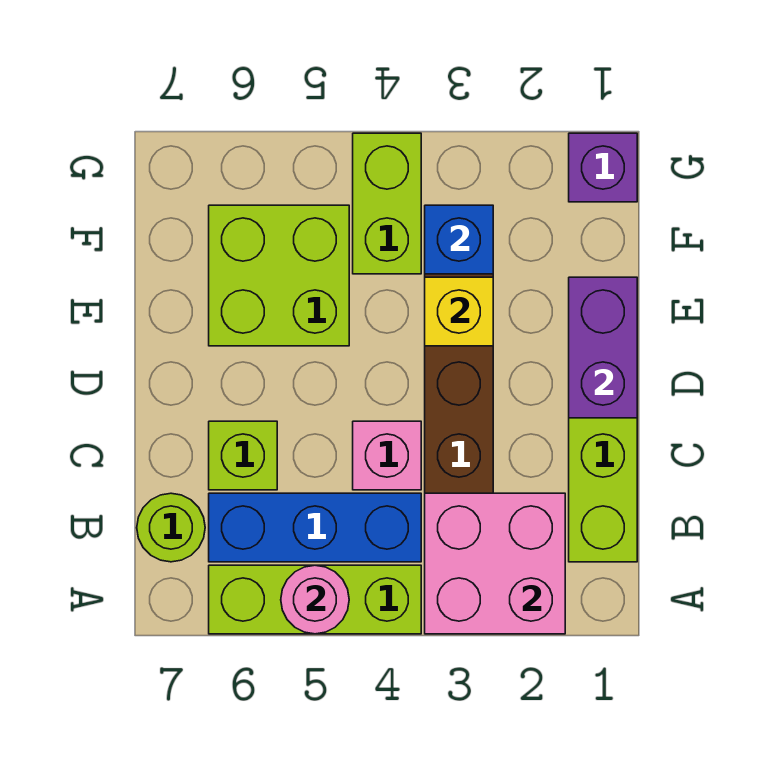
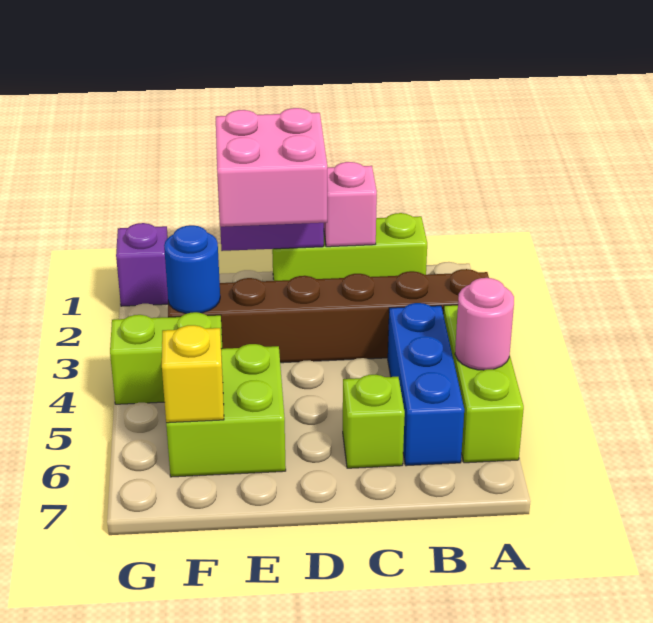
pink 2x2 brick [425,493,565,634] -> pink 2x2 brick moved to [216,108,327,227]
lime 1x1 round brick [137,493,205,562] -> none
pink 1x1 brick [353,421,421,490] -> pink 1x1 brick moved to [324,162,377,247]
yellow 1x1 brick [425,277,493,346] -> yellow 1x1 brick moved to [162,325,224,423]
blue 1x1 brick [425,205,493,274] -> blue 1x1 round brick [164,225,220,314]

